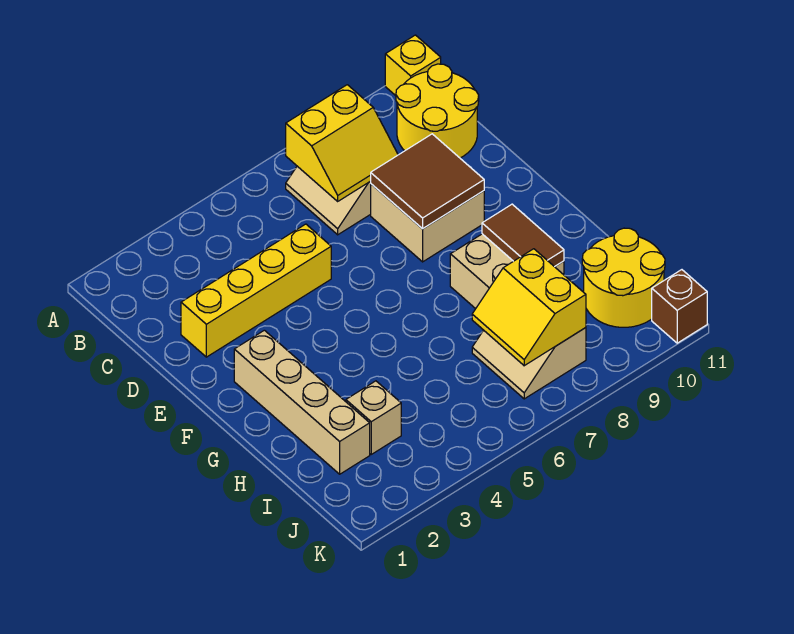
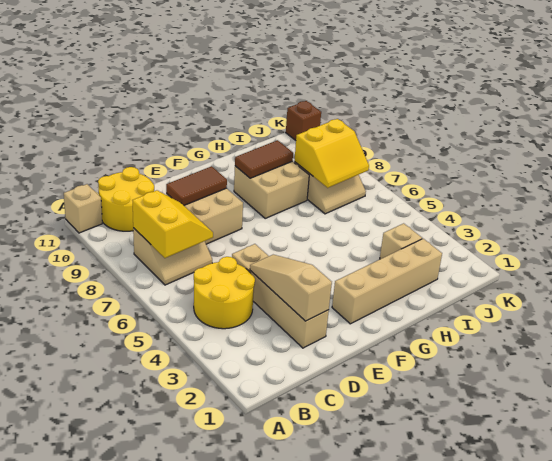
yellow 1x1 brick [385,35,441,96] -> tan 1x1 brick [64,184,102,233]
yellow 1x4 brick [181,224,331,357] -> tan 1x4 brick [232,244,329,348]
none -> tan 1x3 slope [250,255,332,321]
brown 2x2 tile [370,134,484,229] -> brown 1x2 tile [166,166,227,205]
yellow 2x2 round brick [582,228,665,327] -> yellow 2x2 round brick moved to [194,257,255,329]

